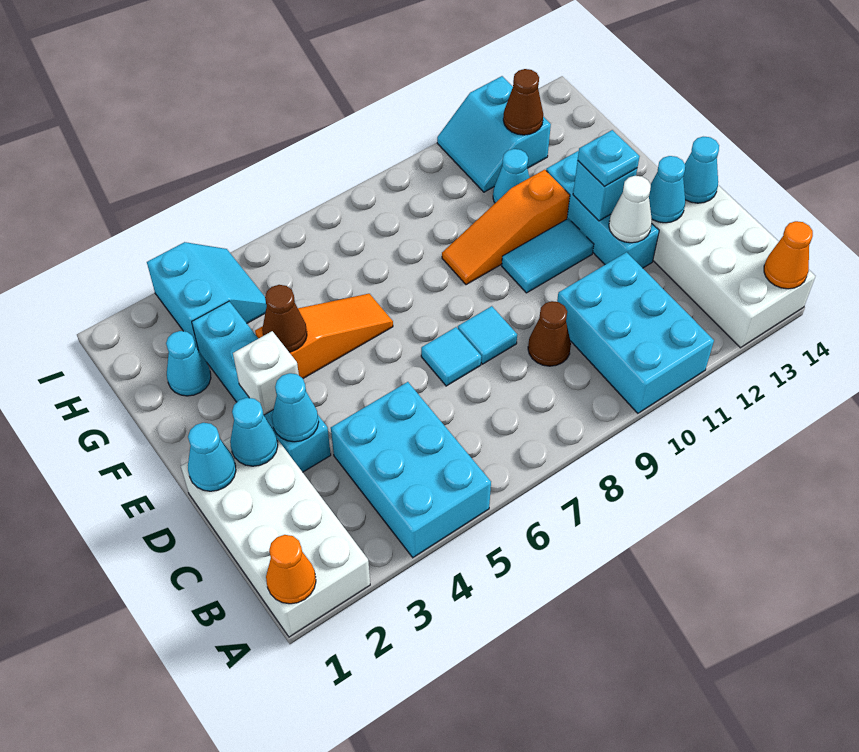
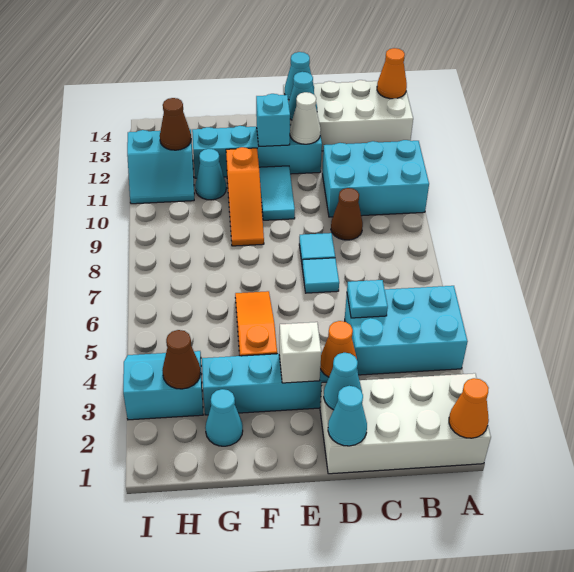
cyan 1x1 cone [272,373,319,442] -> orange 1x1 cone [320,321,357,377]
cyan 1x3 brick [546,151,659,268] -> cyan 1x4 brick [192,125,322,178]
cyan 1x1 plate [578,130,640,187] -> cyan 1x1 plate moved to [347,280,388,318]
brown 1x1 cone [262,285,307,352] -> brown 1x1 cone moved to [162,330,201,389]

